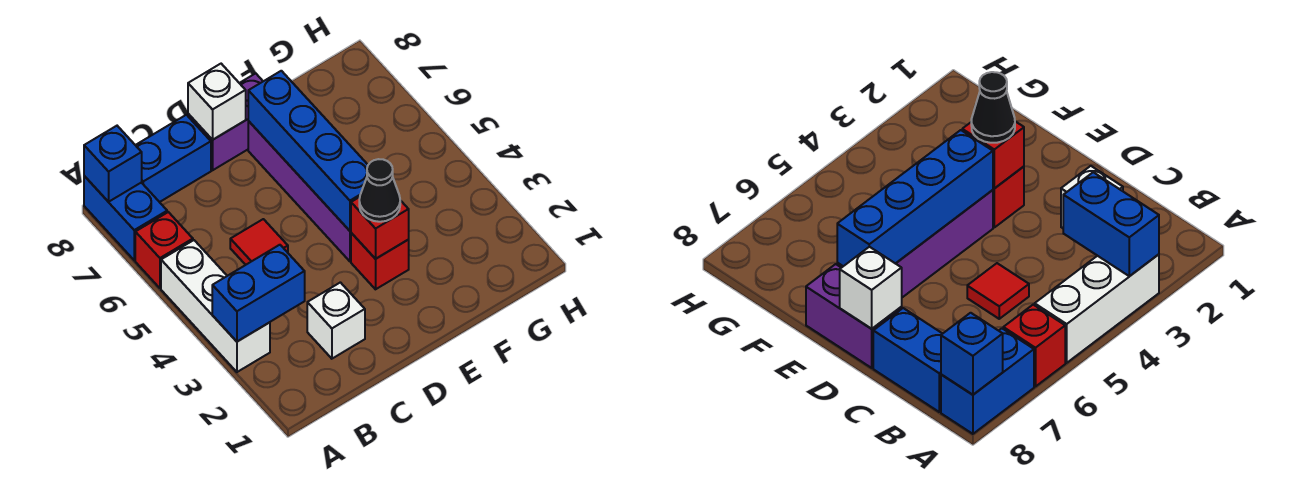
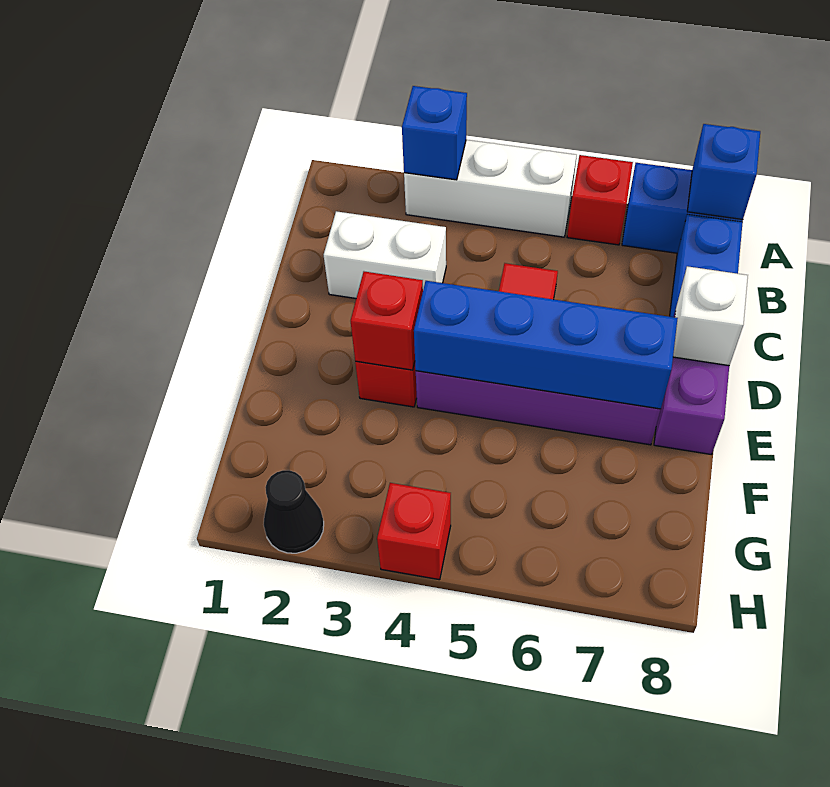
blue 1x2 brick [212,245,305,342] -> blue 1x1 brick [402,86,467,180]
white 1x1 brick [307,282,365,359] -> white 1x2 brick [324,211,446,298]
black 1x1 cone [359,159,400,222] -> black 1x1 cone moved to [264,470,324,553]
none -> red 1x1 brick [377,483,451,580]

